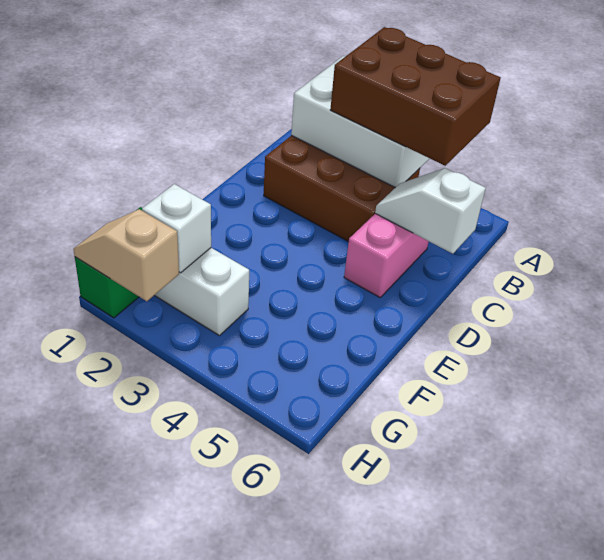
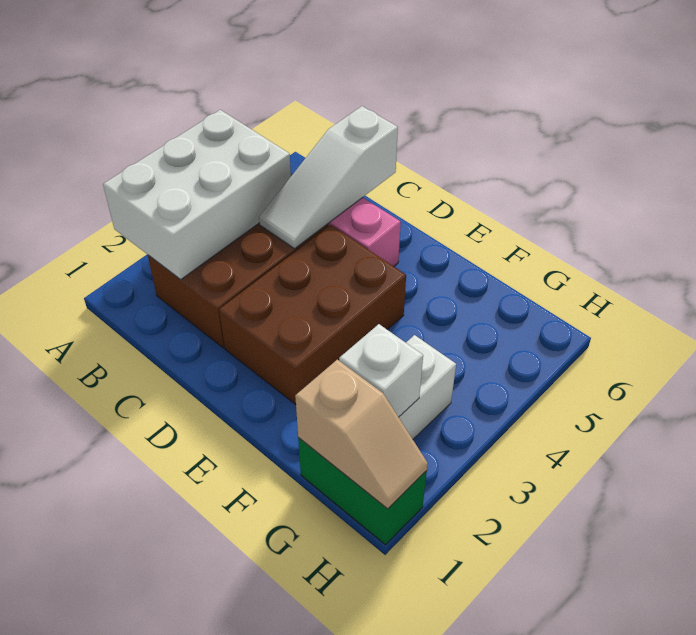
brown 2x3 brick [330,27,501,166] -> brown 2x3 brick moved to [219,225,406,405]
white 1x2 slope [375,168,486,254] -> white 1x3 slope [259,106,398,249]
tan 1x2 slope [73,209,179,301] -> tan 1x2 slope turned to [295,360,428,509]

